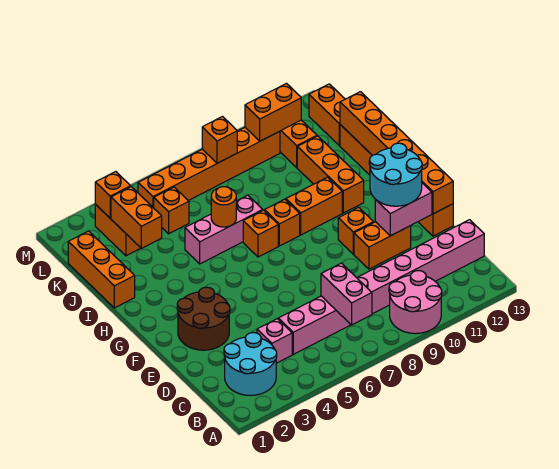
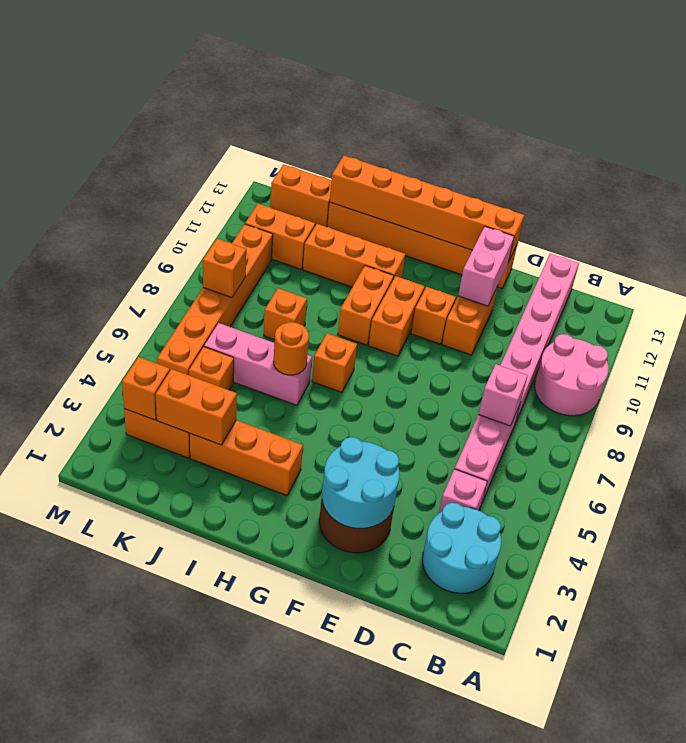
pink 1x2 brick [321,263,372,325] -> pink 1x1 brick [479,364,528,426]
cyan 2x2 round brick [369,143,422,206] -> cyan 2x2 round brick moved to [322,437,400,528]
orange 1x1 brick [265,199,300,246] -> orange 1x1 brick moved to [264,288,307,340]
orange 1x3 brick [68,231,135,308] -> orange 1x3 brick moved to [190,420,303,495]
pink 1x3 brick [185,195,263,264] -> pink 1x3 brick turned to [204,323,312,405]
orange 1x2 brick [245,84,301,141] -> orange 1x2 brick moved to [369,276,425,356]

